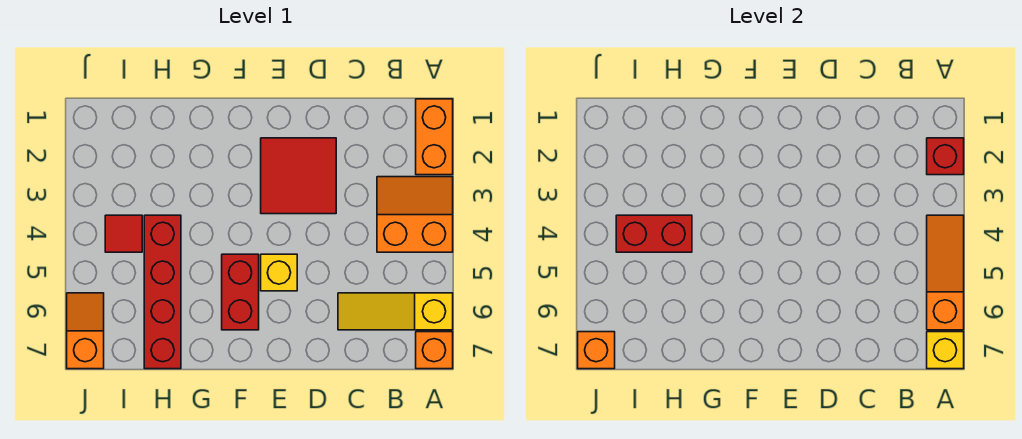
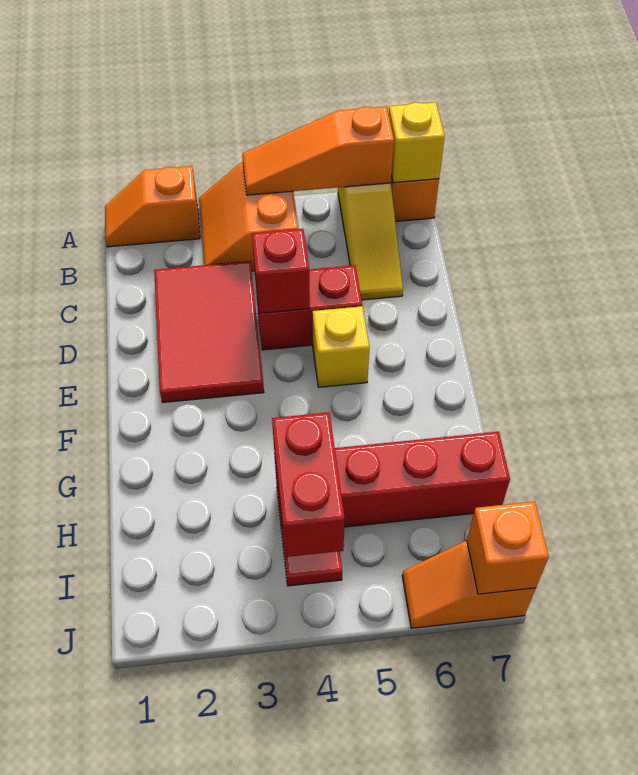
orange 1x2 brick [416,99,453,175] -> orange 1x2 slope [105,166,200,247]
red 1x1 brick [927,138,964,175] -> red 1x1 brick moved to [252,229,310,313]
red 2x2 tile [261,138,336,214] -> red 2x3 tile [154,261,264,403]
red 1x2 brick [222,254,259,330] -> red 1x2 brick moved to [255,265,362,350]

